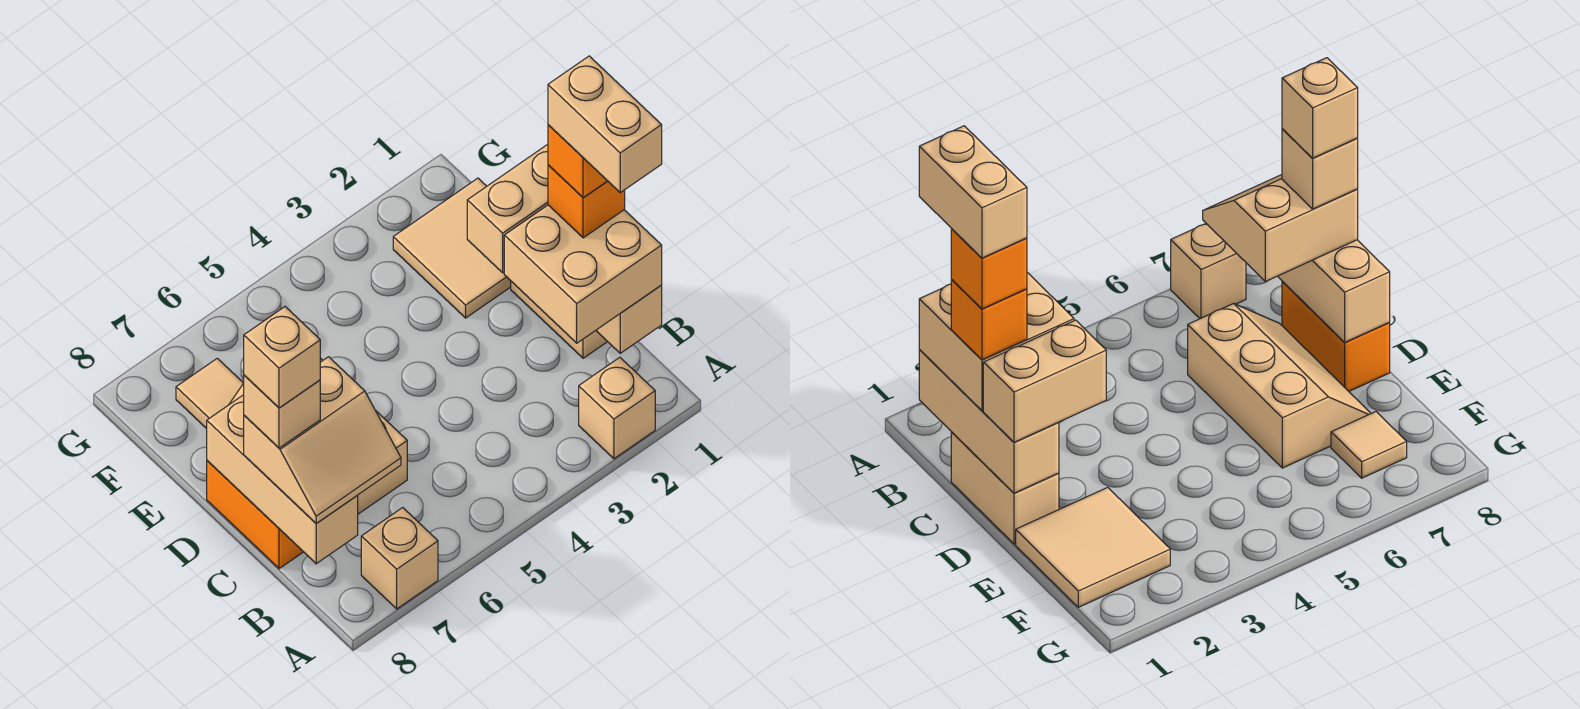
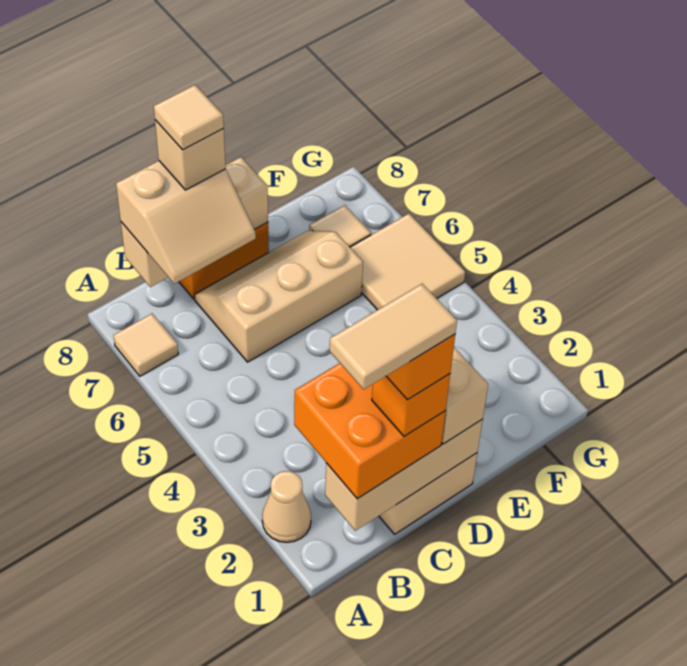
tan 1x1 brick [579,357,655,459] -> tan 1x1 cone [262,471,311,543]
tan 1x1 brick [361,508,438,609] -> tan 1x1 tile [113,314,178,376]
tan 2x2 brick [504,205,662,343] -> orange 2x2 brick [294,363,445,499]
tan 1x2 brick [548,56,662,193] -> tan 1x2 tile [330,284,457,389]
tan 2x2 slope [244,357,401,523] -> tan 2x2 slope turned to [116,161,256,284]
tan 1x1 brick [244,307,320,408] -> tan 1x1 tile [154,85,224,150]
tan 2x2 tile [393,178,511,318] -> tan 2x2 tile moved to [350,214,465,310]

